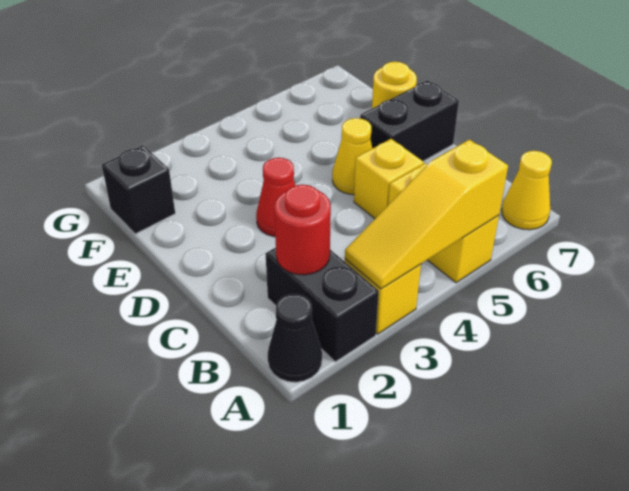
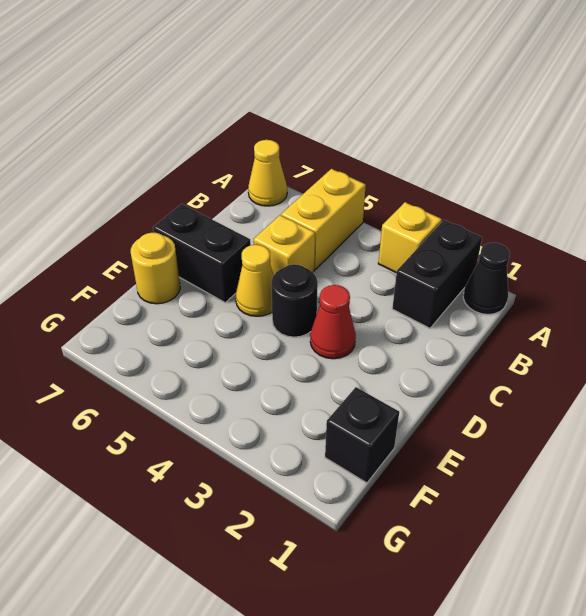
yellow 1x3 slope [345,140,508,289] -> none
red 1x1 round brick [274,185,331,275] -> none
none -> black 1x1 round brick [271,264,318,337]

